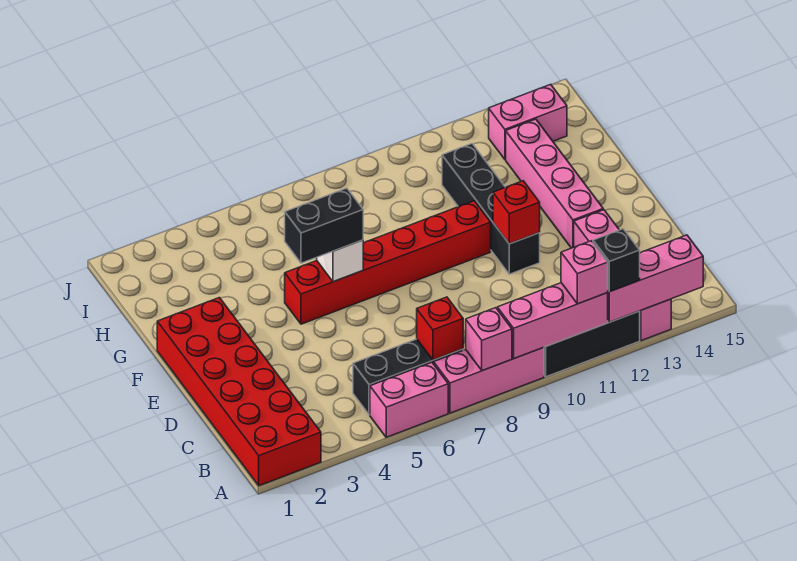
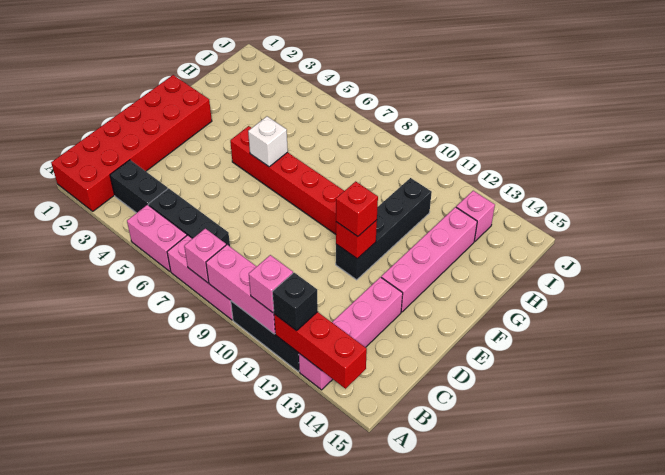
pink 1x3 brick [608,235,703,322] -> red 1x3 brick [274,312,367,389]
red 1x1 brick [417,297,463,360] -> red 1x1 brick moved to [336,181,378,236]
black 1x2 brick [285,188,363,263] -> black 1x2 brick moved to [110,160,168,213]
pink 1x2 brick [489,84,567,159] -> pink 1x1 brick [456,191,495,241]

